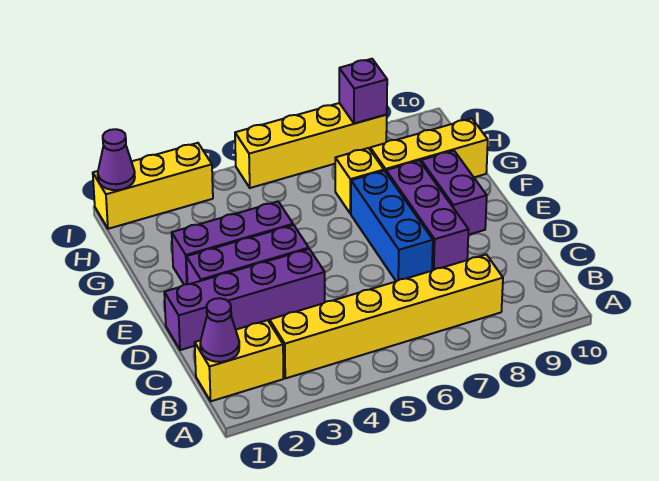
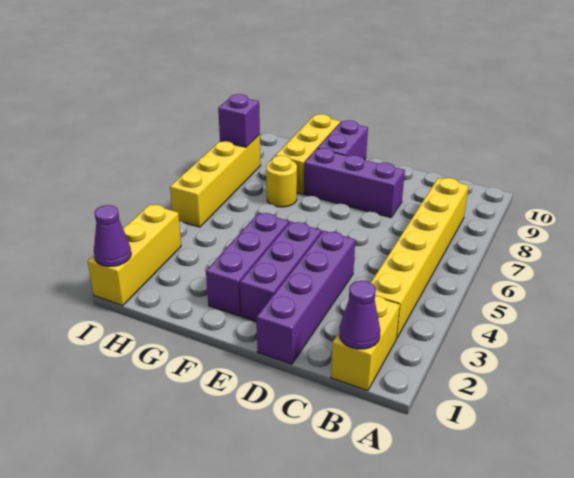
blue 1x3 brick [351,171,433,281] -> none
purple 1x2 brick [421,151,487,235] -> purple 1x2 brick turned to [318,120,368,160]
yellow 1x1 brick [335,148,384,214] -> yellow 1x1 round brick [266,156,297,207]

